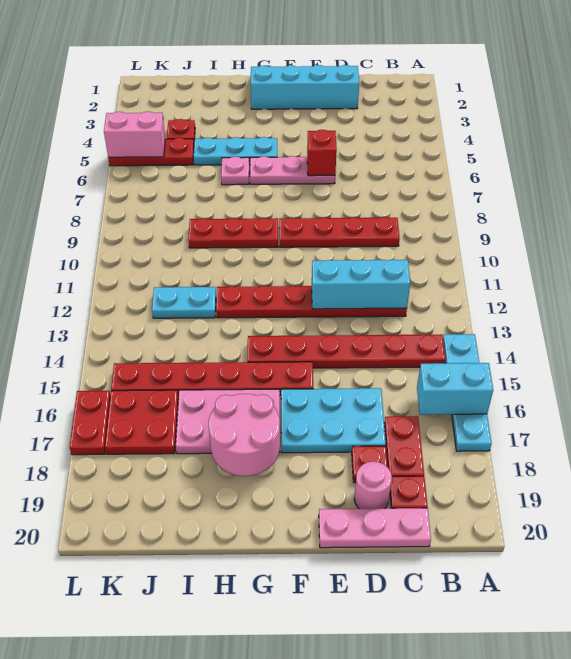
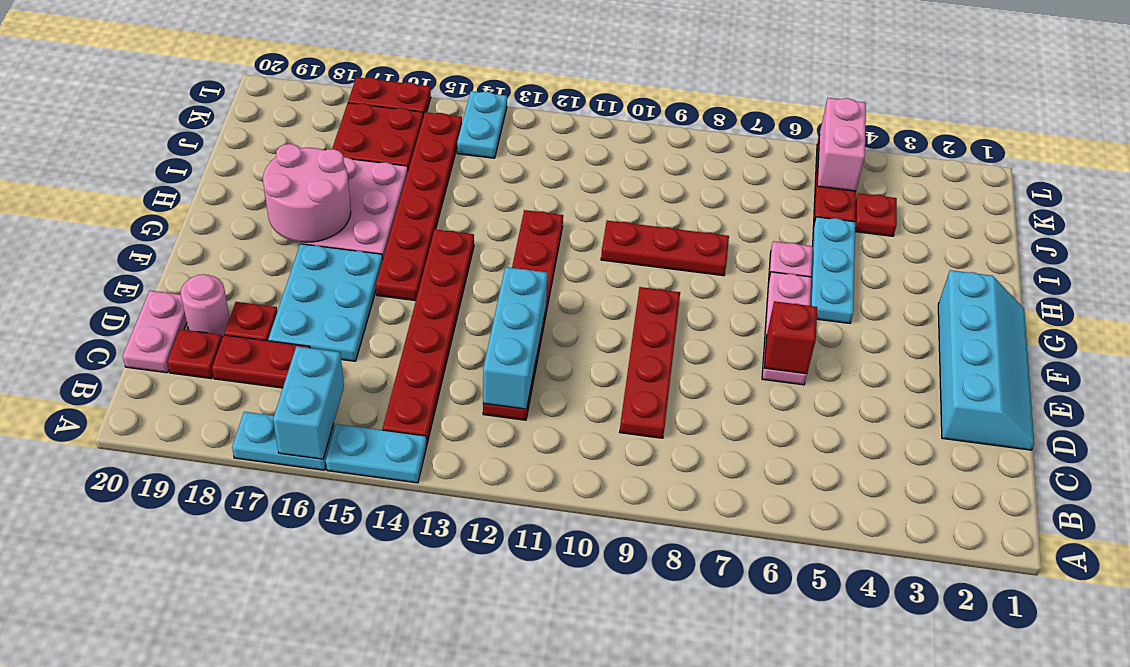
pink 1x3 plate [319,508,431,548] -> pink 1x2 plate [123,291,187,373]
red 1x3 plate [188,218,278,248] -> red 1x3 plate turned to [601,221,729,276]
cyan 1x2 plate [152,287,216,318] -> cyan 1x2 plate moved to [457,91,507,158]

